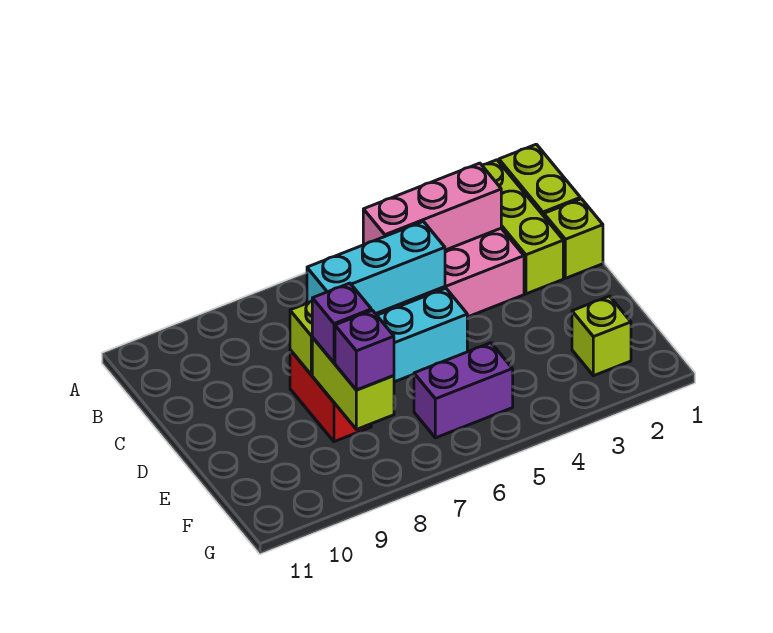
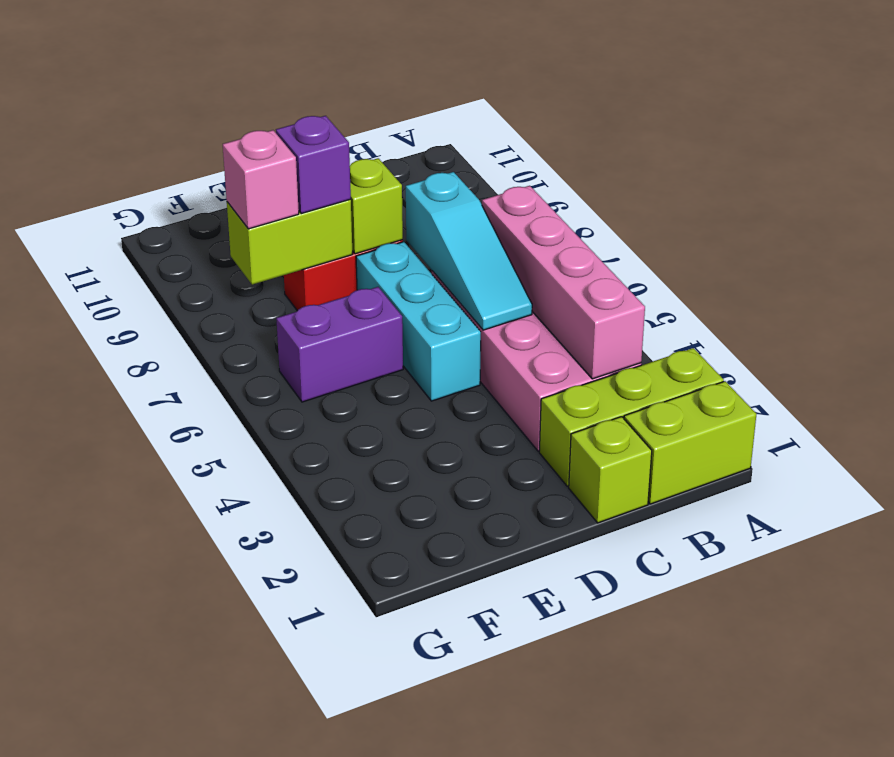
pink 1x3 brick [363,163,501,250] -> pink 1x4 brick [482,186,645,379]
cyan 1x3 brick [307,222,445,314] -> cyan 1x3 slope [406,172,532,330]
lime 1x1 brick [572,296,631,376] -> none
purple 1x2 brick [414,343,513,438] -> purple 1x2 brick turned to [276,287,403,402]
purple 1x1 brick [335,310,394,390] -> pink 1x1 brick [223,130,299,229]

